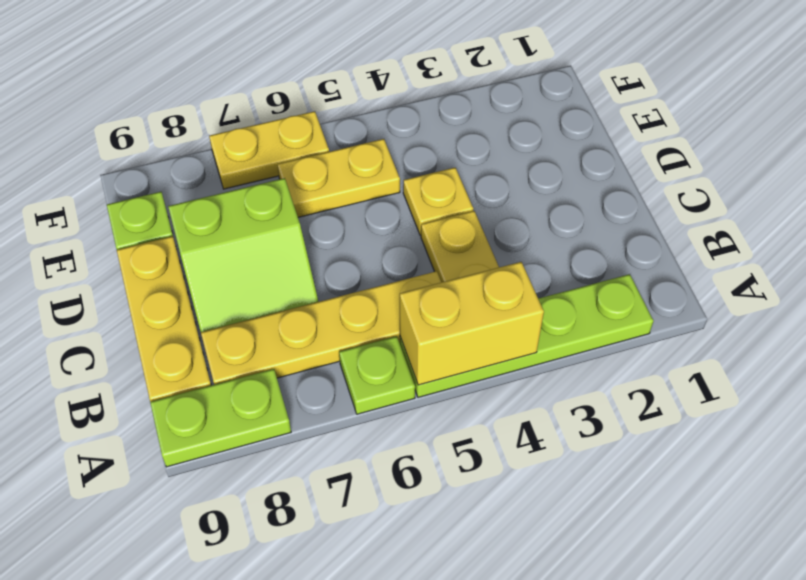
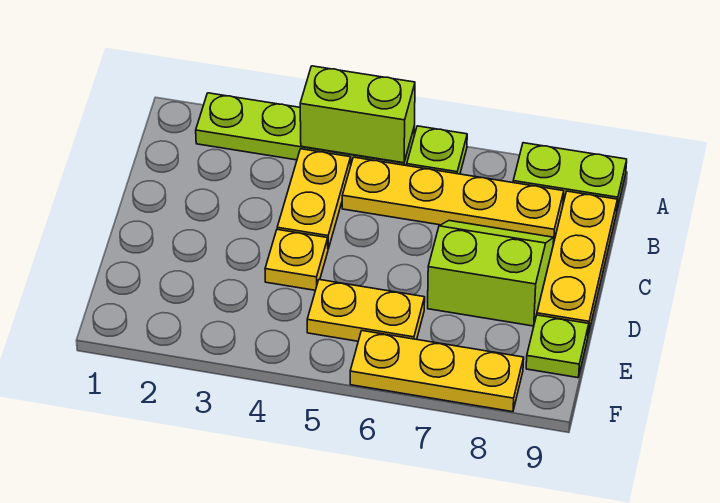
yellow 1x2 brick [400,262,544,385] -> lime 1x2 brick [300,66,415,163]
yellow 1x2 plate [209,111,329,189] -> yellow 1x3 plate [350,331,524,412]

